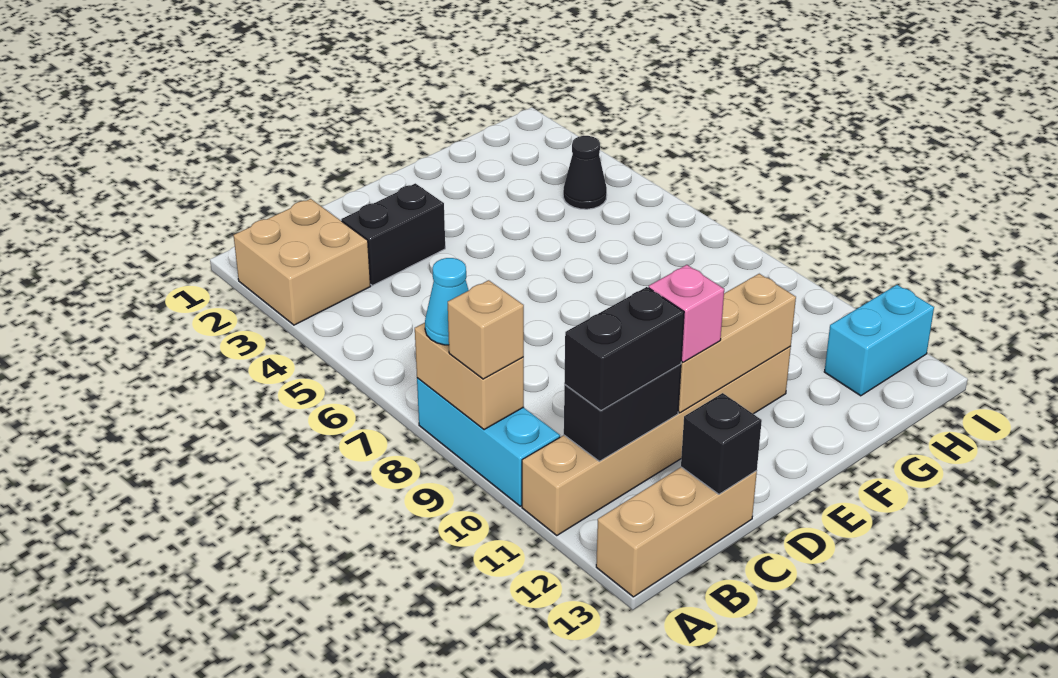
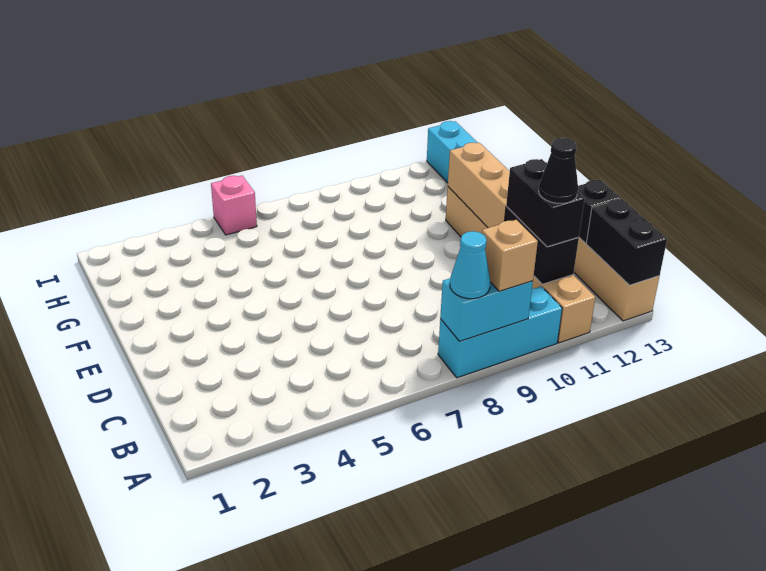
tan 2x2 brick [234,199,371,325] -> none
tan 1x2 brick [415,323,524,430] -> cyan 1x2 brick [440,279,533,341]
black 1x2 brick [341,183,445,286] -> black 1x2 brick moved to [586,199,667,285]
pink 1x1 brick [649,265,724,362] -> pink 1x1 brick moved to [211,176,257,235]
black 1x1 cone [563,136,607,209] -> black 1x1 cone moved to [539,138,578,203]

